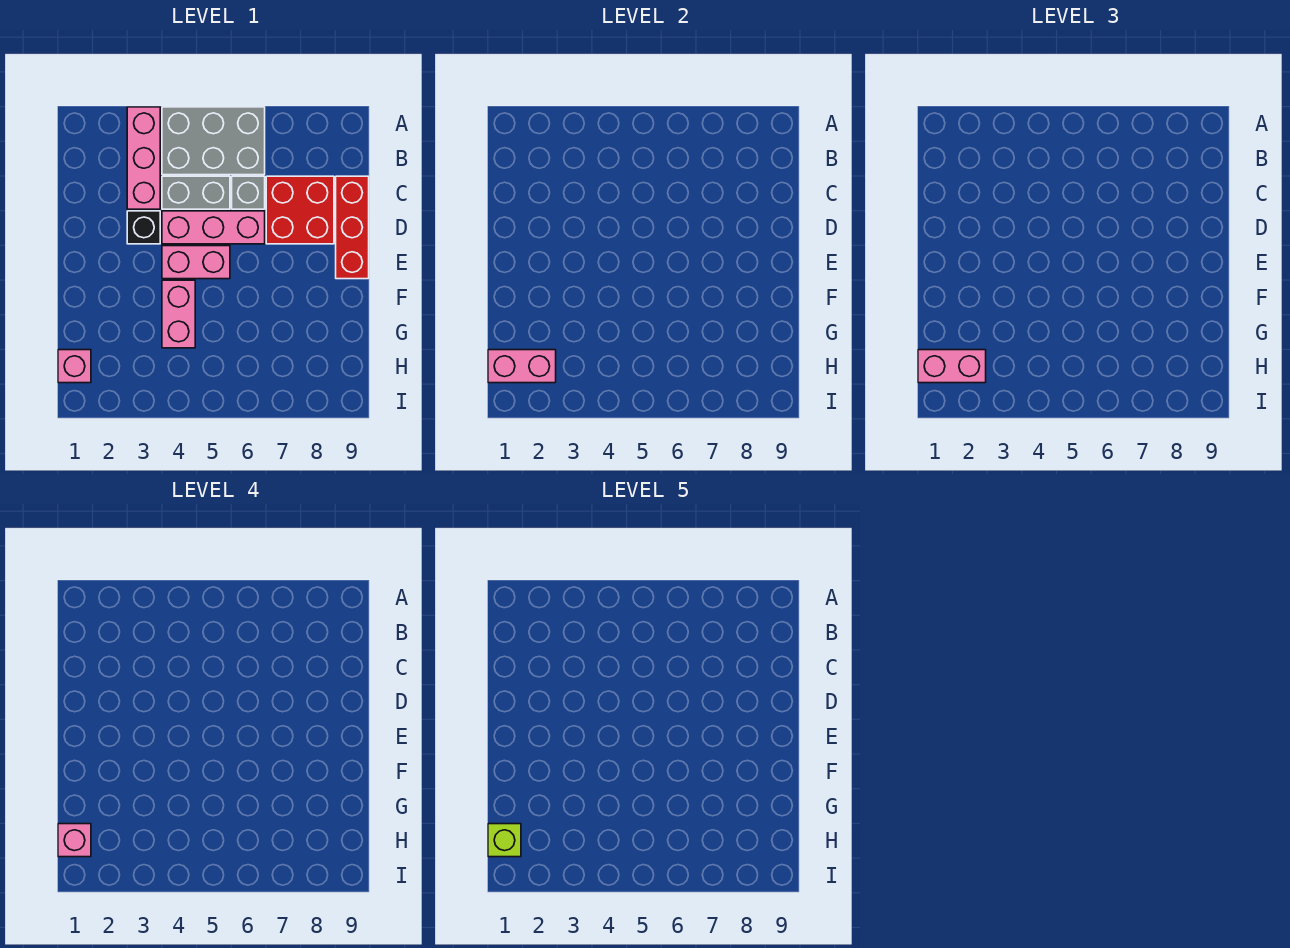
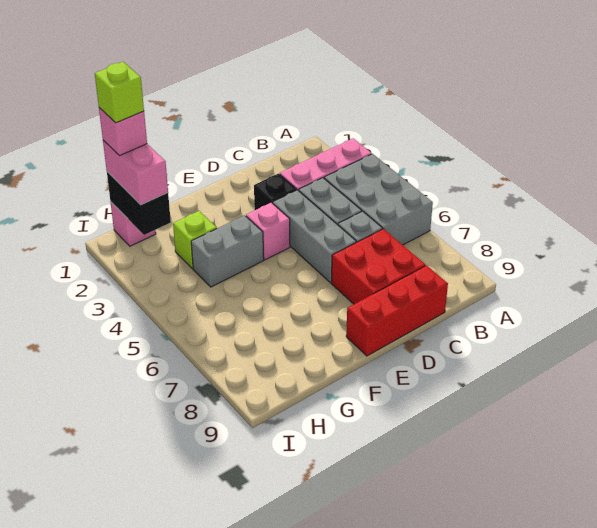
pink 1x3 brick [162,211,265,244] -> grey 1x3 brick [273,190,356,283]
pink 1x2 brick [162,246,230,279] -> pink 1x1 brick [246,202,290,260]
pink 1x2 brick [162,280,195,348] -> grey 1x2 brick [191,215,264,287]
none -> lime 1x1 brick [173,211,217,269]
pink 1x2 brick [488,350,556,383] -> black 1x2 brick [107,172,171,235]

